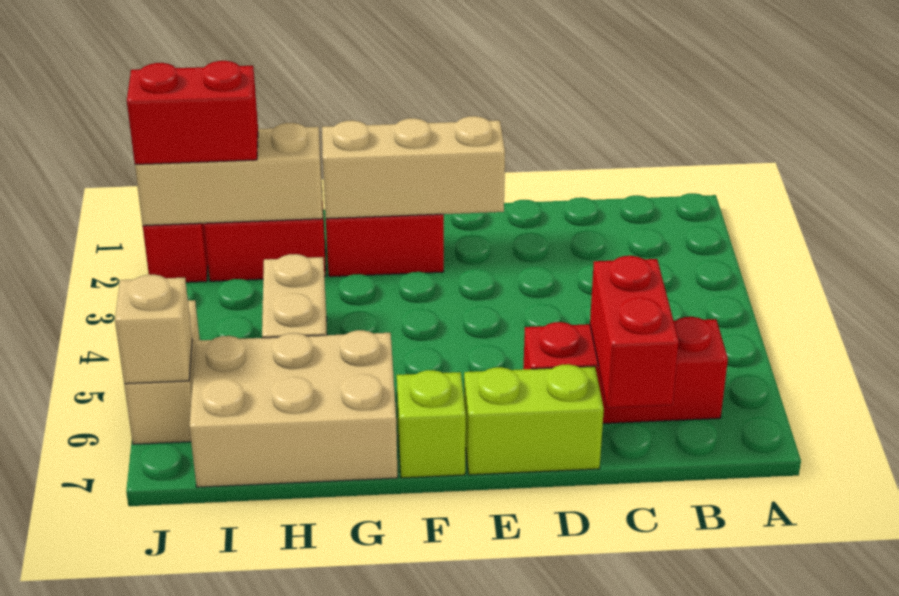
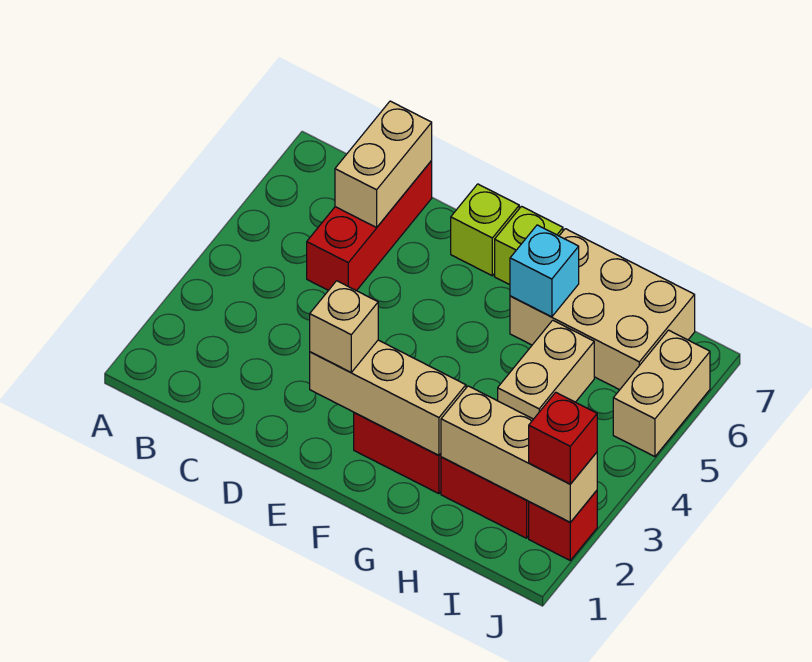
red 1x3 brick [523,317,728,423] -> red 1x3 brick turned to [307,161,432,291]
red 1x2 brick [590,256,679,408] -> tan 1x2 brick [335,101,432,228]
lime 1x2 brick [464,364,604,475] -> lime 1x1 brick [451,184,519,276]
none -> cyan 1x1 brick [510,225,579,317]
red 1x2 brick [127,61,258,164] -> red 1x1 brick [529,392,597,484]
tan 1x1 brick [115,275,192,384] -> tan 1x1 brick moved to [310,281,378,372]

